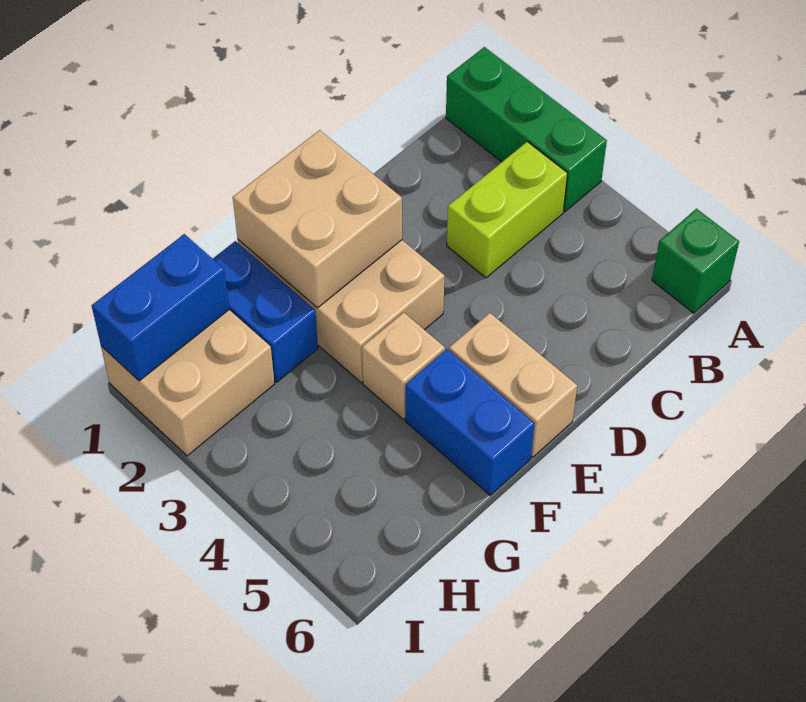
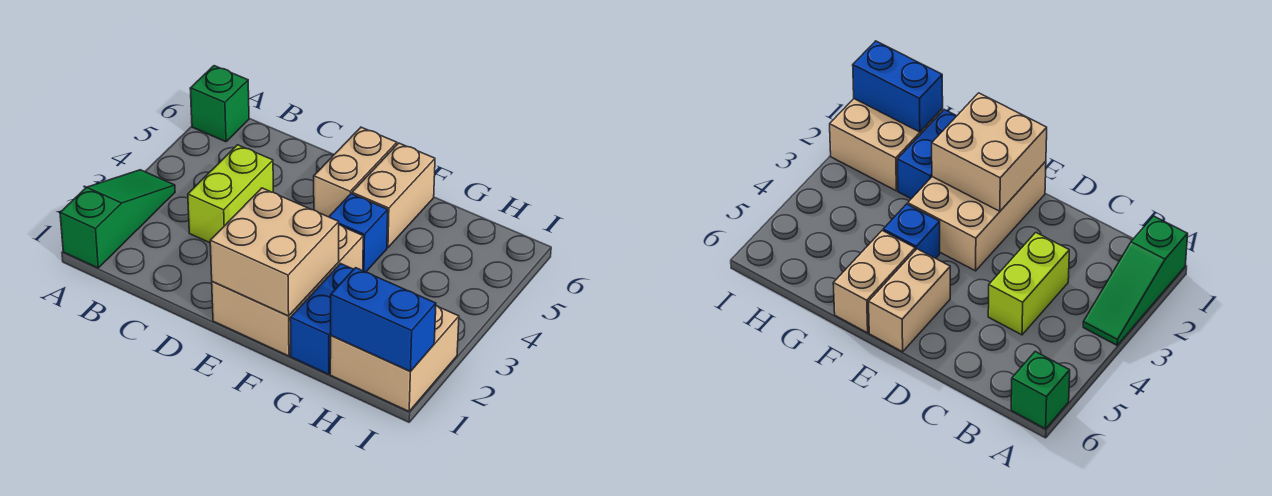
green 1x3 brick [446,47,607,212] -> green 1x3 slope [60,170,175,268]
lime 1x2 brick [447,142,568,278] -> lime 1x2 brick turned to [188,145,273,243]
tan 1x1 brick [362,312,445,419] -> blue 1x1 brick [329,194,388,272]
blue 1x2 brick [405,349,534,495] -> tan 1x2 brick [352,143,435,248]

